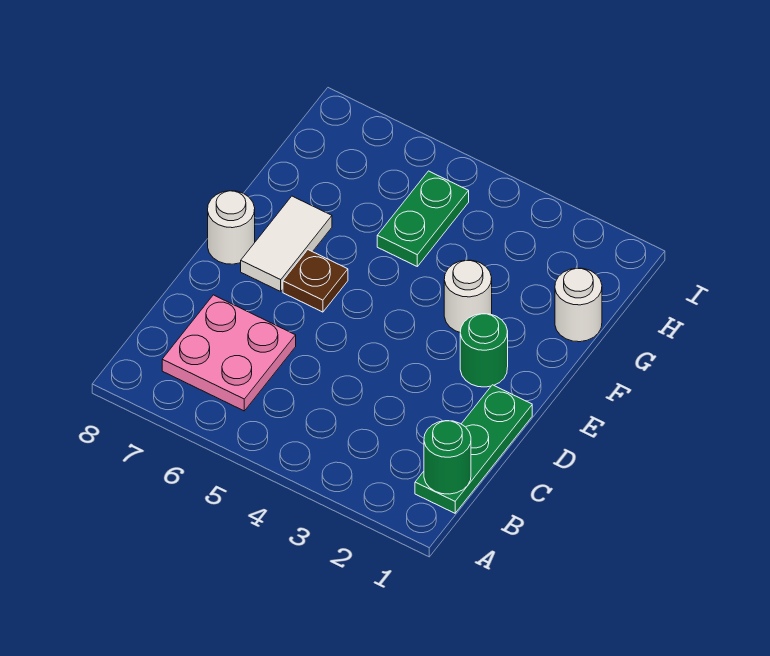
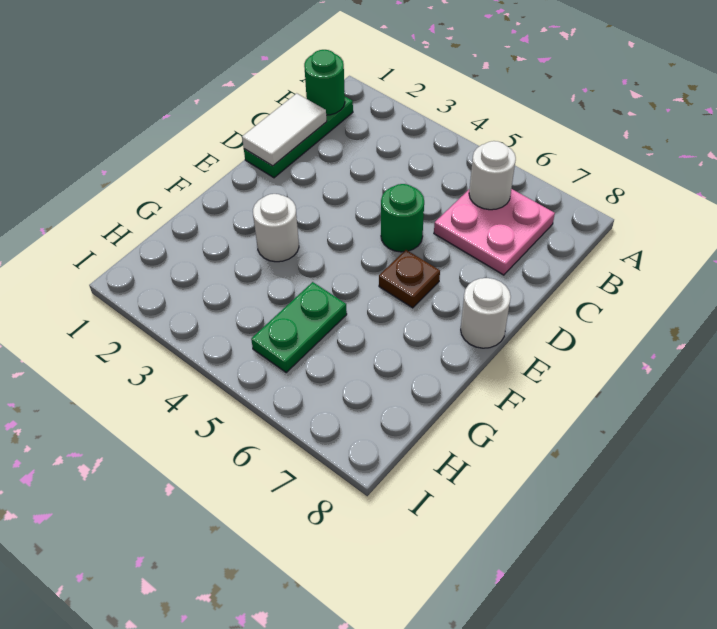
green 1x1 round brick [460,314,508,387] -> green 1x1 round brick moved to [381,184,424,252]
white 1x2 tile [241,196,332,291] -> white 1x2 tile moved to [242,93,327,166]
white 1x1 round brick [555,268,602,342] -> white 1x1 round brick moved to [469,141,516,210]

